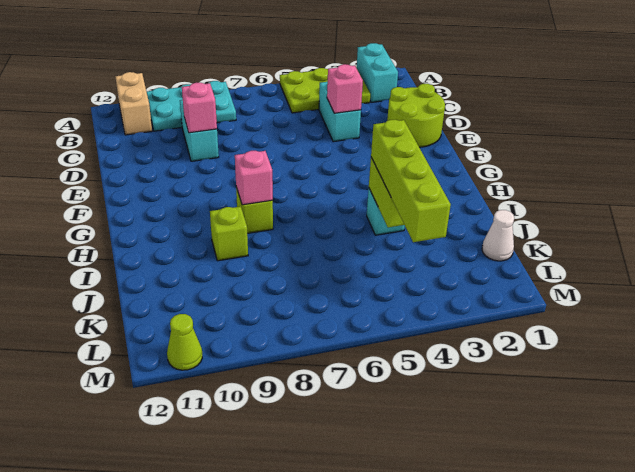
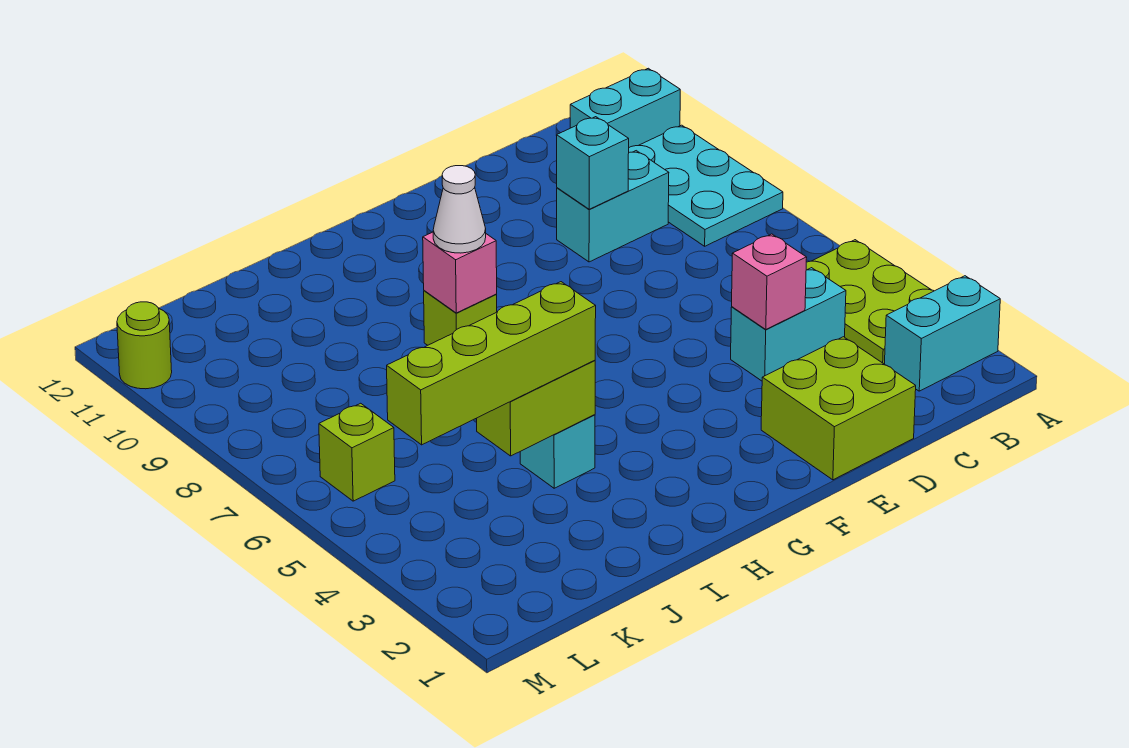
tan 1x2 brick [115,72,152,135] -> cyan 1x2 brick [570,68,680,147]
lime 2x2 round brick [387,84,445,147] -> lime 2x2 brick [761,337,916,480]
pink 1x1 brick [182,83,217,133] -> cyan 1x1 brick [557,117,629,209]
lime 1x1 brick [210,206,248,261] -> lime 1x1 brick moved to [319,403,395,501]
white 1x1 cone [482,210,514,261] -> white 1x1 cone moved to [433,166,486,253]
lime 1x1 cone [167,314,202,370] -> lime 1x1 round brick [117,302,172,389]

